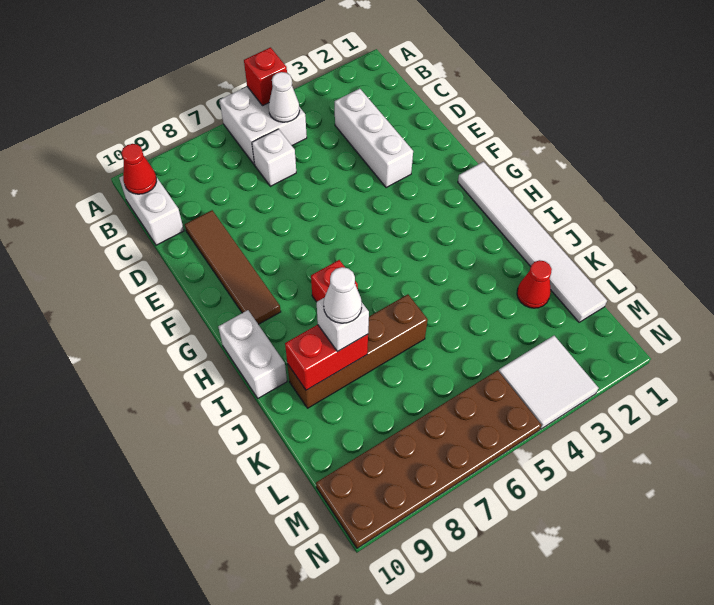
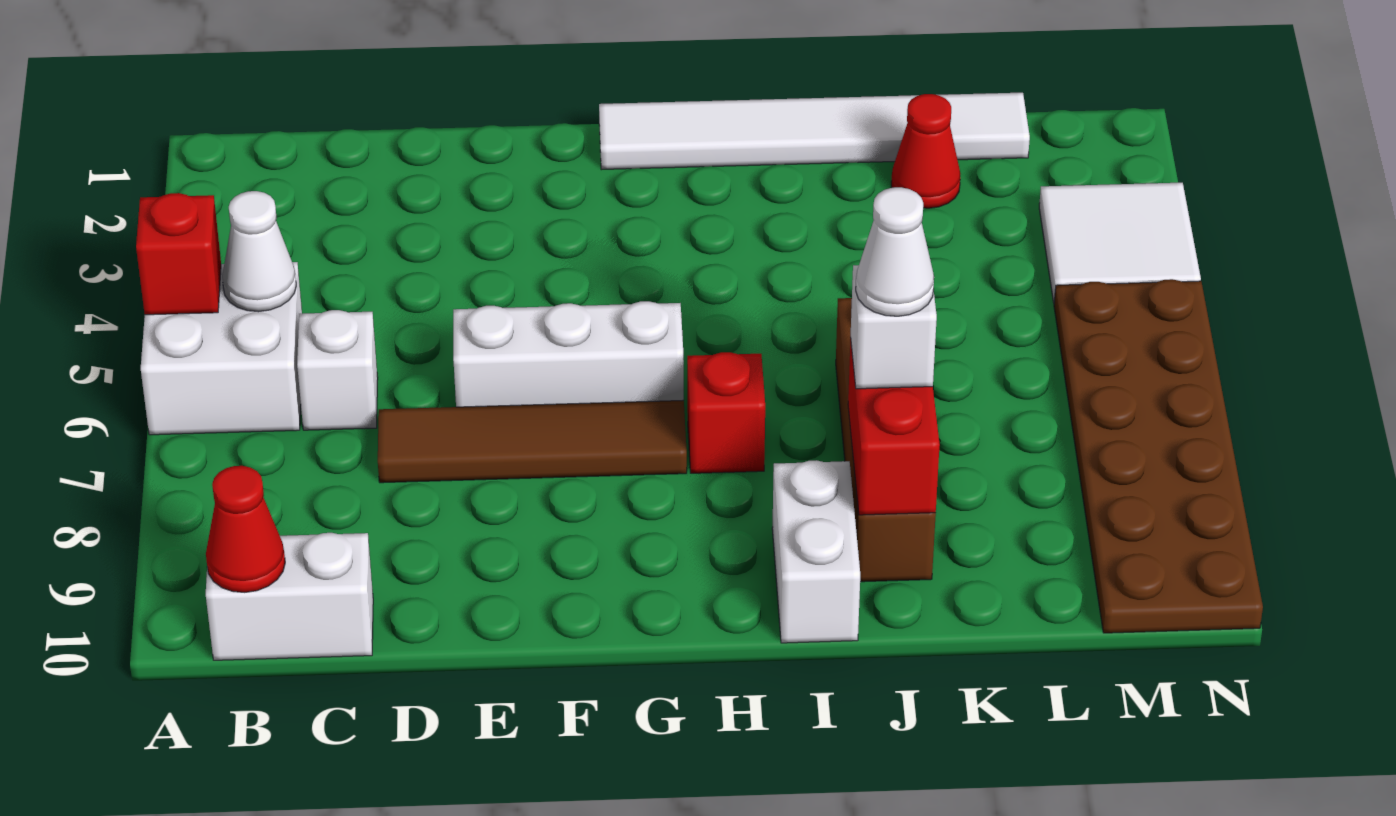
white 1x3 brick [335,89,413,188] -> white 1x3 brick moved to [453,301,684,407]
brown 1x4 tile [185,210,281,324] -> brown 1x4 tile moved to [378,400,687,483]
white 1x2 brick [218,310,287,398] -> white 1x2 brick turned to [772,460,860,643]

